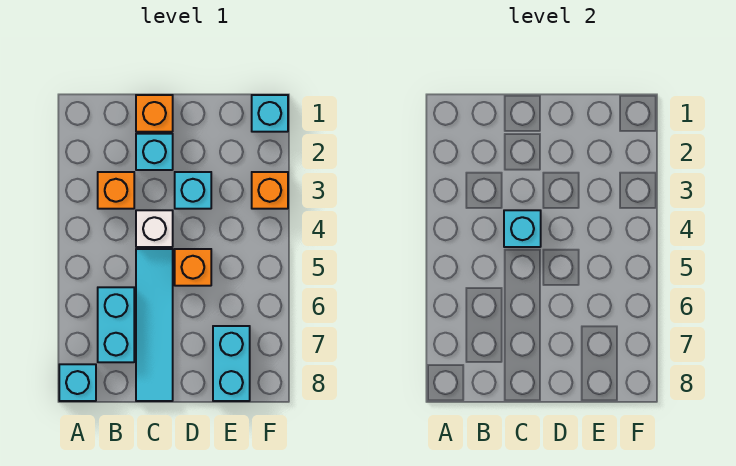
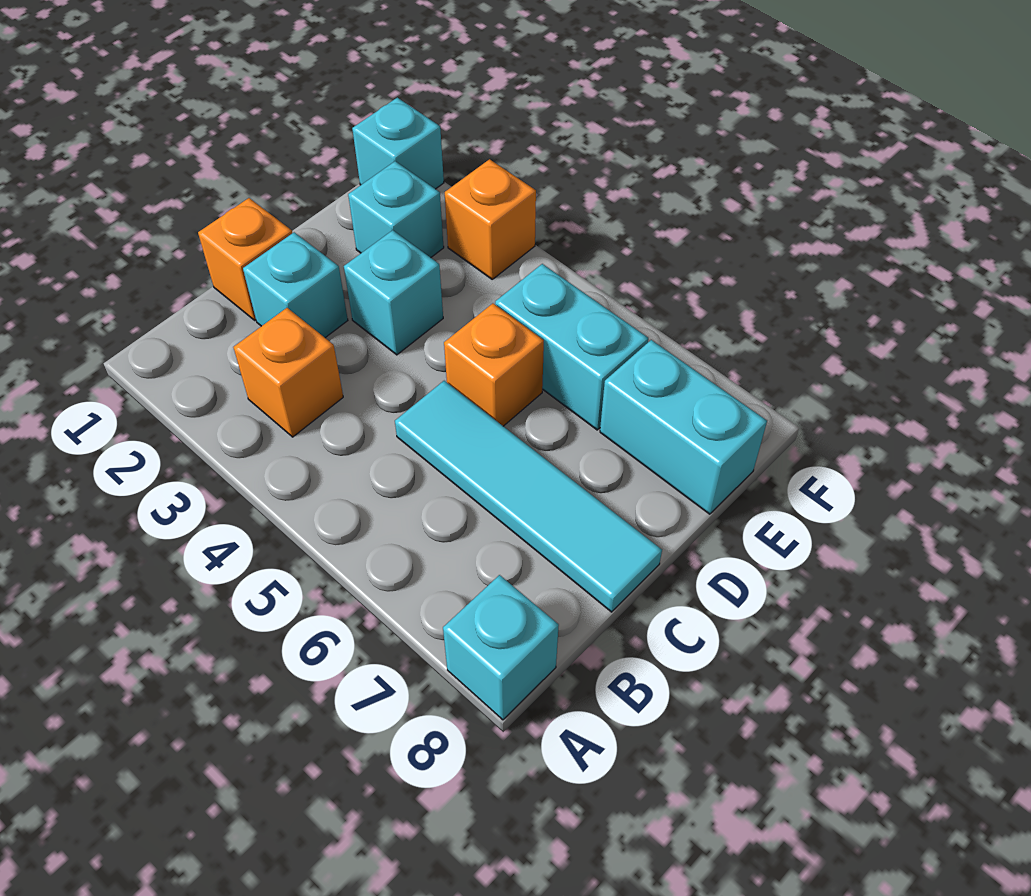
cyan 1x2 brick [98,287,134,362] -> cyan 1x2 brick moved to [495,264,648,430]
white 1x1 brick [136,210,173,247] -> none
cyan 1x1 brick [504,210,541,247] -> cyan 1x1 brick moved to [348,161,444,258]

